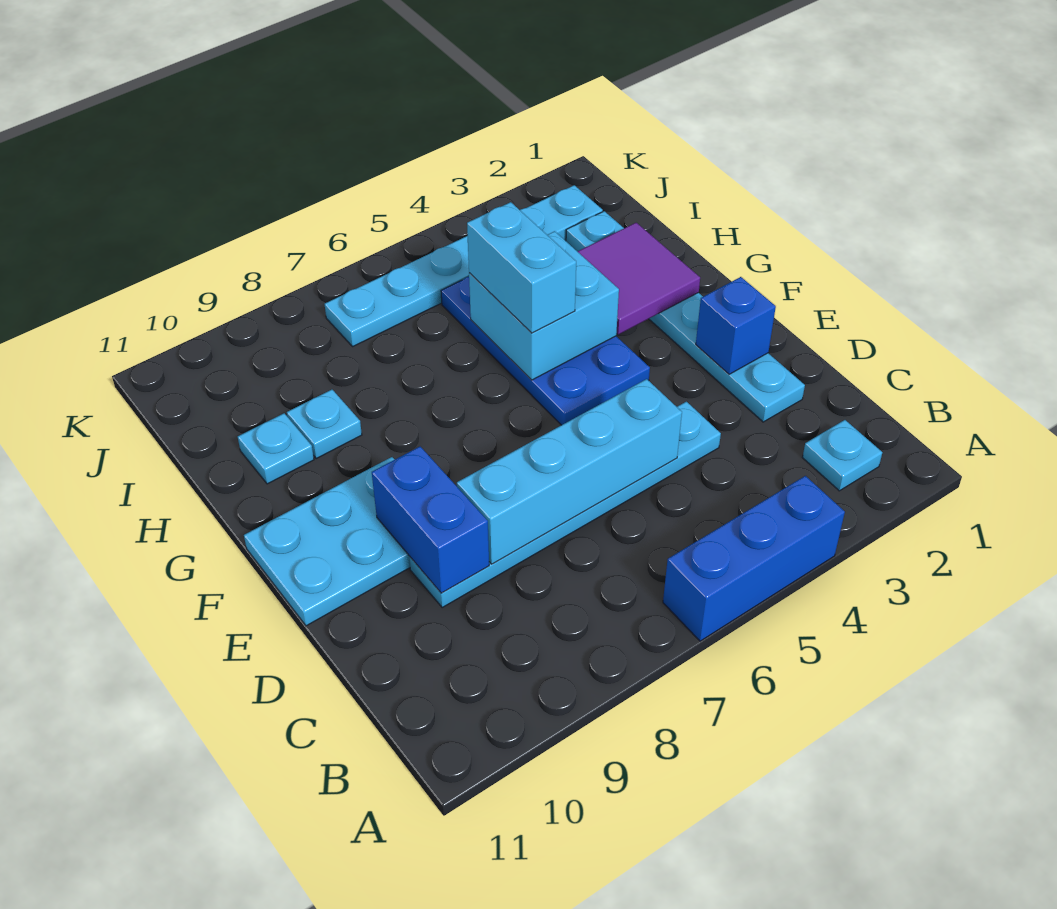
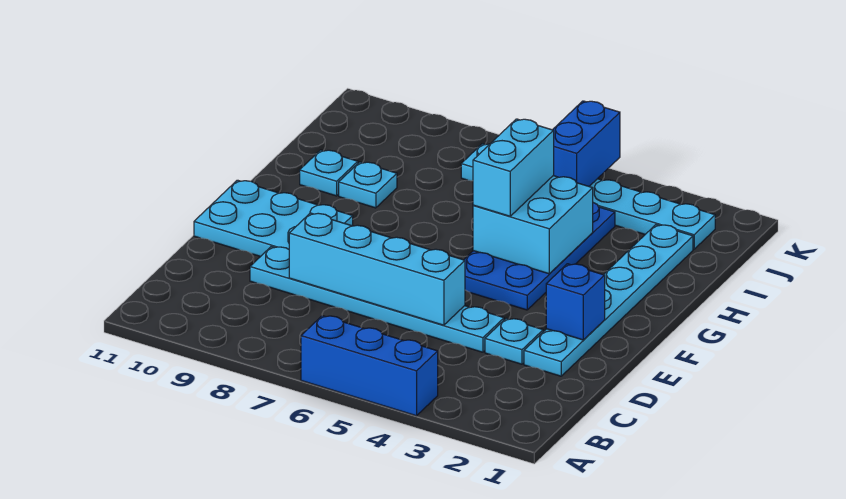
cyan 1x1 plate [802,420,882,491] -> cyan 1x1 plate moved to [485,318,543,364]
blue 1x2 brick [372,447,489,593] -> blue 1x2 brick moved to [553,101,620,186]
purple 2x2 tile [577,223,700,334] -> none

